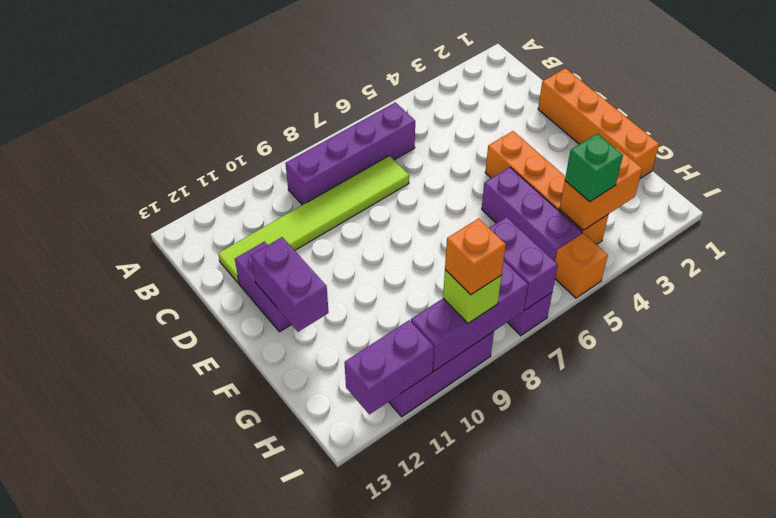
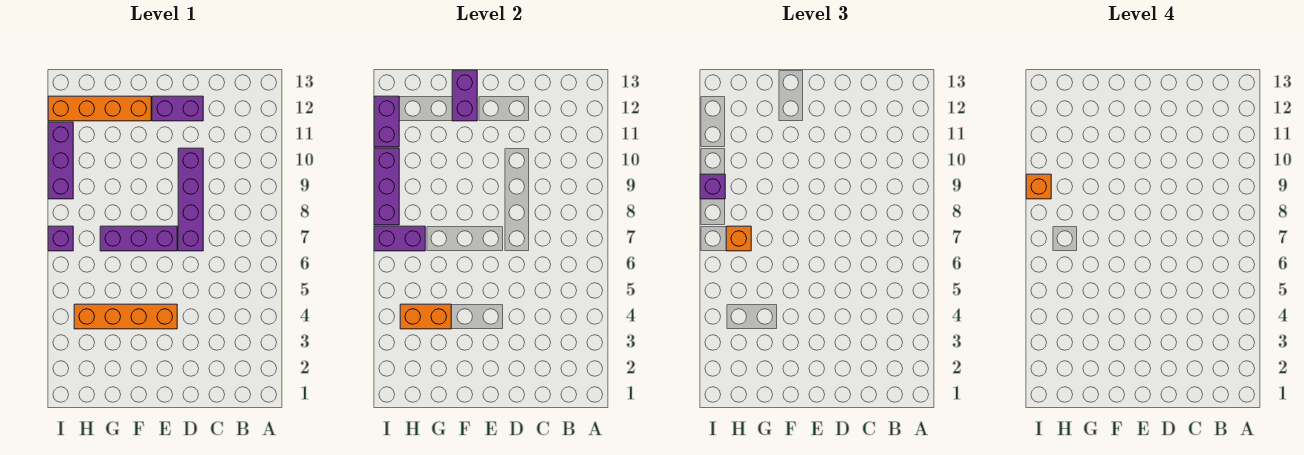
purple 1x4 brick [285,102,415,205] -> purple 1x4 brick moved to [178,148,203,251]
lime 1x6 tile [218,156,409,283] -> none
orange 1x4 brick [538,68,659,179] -> orange 1x4 brick moved to [48,96,151,121]
purple 1x2 brick [251,237,329,332] -> purple 1x2 brick turned to [452,70,477,121]
purple 1x3 brick [482,167,582,261] -> purple 1x3 brick moved to [100,226,177,251]
orange 1x2 brick [559,148,642,230] -> orange 1x2 brick turned to [400,304,451,329]
green 1x1 brick [565,134,623,202] -> none
orange 1x1 brick [555,233,608,298] -> orange 1x1 brick moved to [726,226,751,251]
lime 1x1 brick [443,270,502,323] -> purple 1x1 brick [700,174,725,199]

